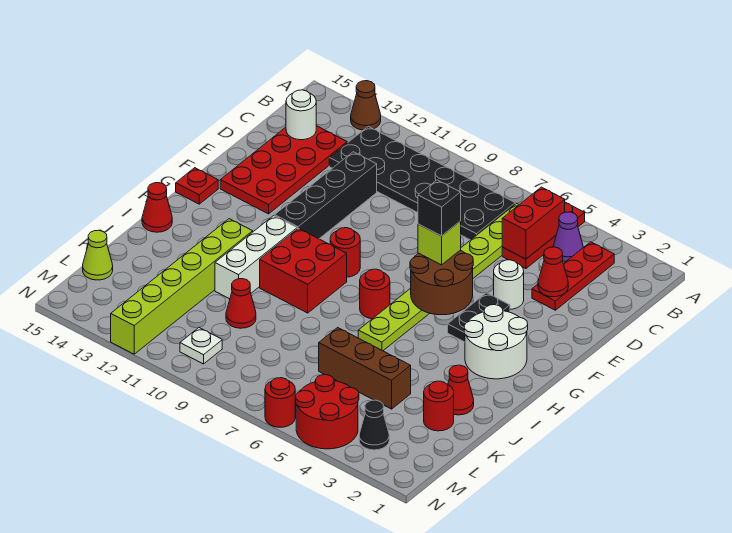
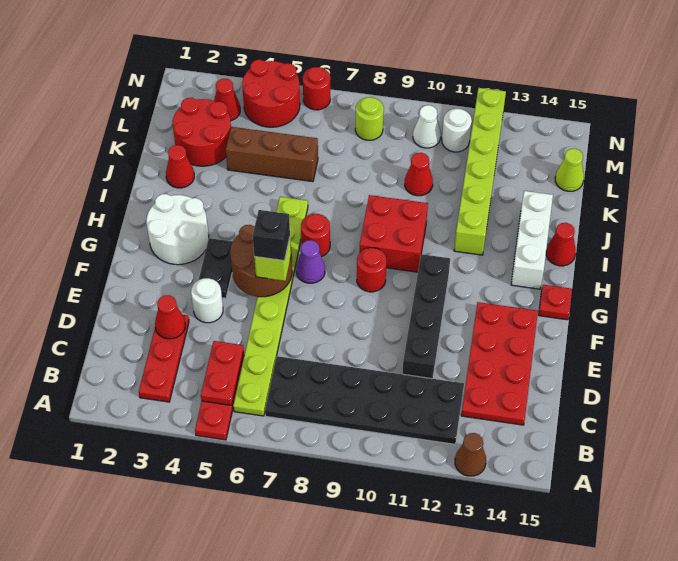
purple 1x1 cone [553,212,583,262] -> purple 1x1 cone moved to [296,240,325,283]
red 1x2 brick [502,187,565,259] -> red 1x2 plate [201,341,244,405]
white 1x1 round brick [286,90,316,140] -> white 1x1 round brick moved to [442,109,472,152]
white 1x3 brick [215,216,297,299] -> white 1x3 brick moved to [511,191,553,289]
red 1x1 round brick [424,381,454,431] -> red 2x2 round brick [173,98,231,166]
black 1x1 cone [359,400,389,450] -> red 1x1 cone [214,79,240,121]
none -> lime 1x1 round brick [355,97,384,140]
white 1x1 plate [180,327,222,364] -> white 1x1 cone [413,105,441,148]

